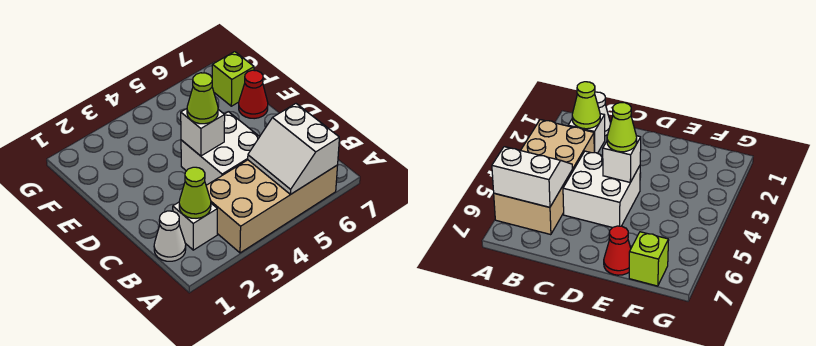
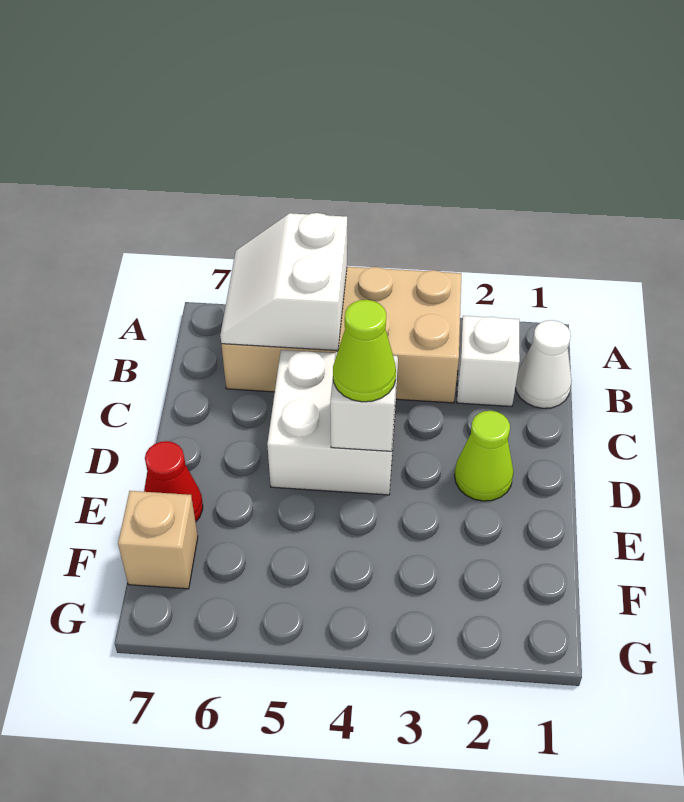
white 2x2 slope [248,104,339,195] -> white 2x2 slope turned to [220,213,347,351]
lime 1x1 cone [179,167,211,218] -> lime 1x1 cone moved to [455,411,514,501]
lime 1x1 brick [212,52,254,106] -> tan 1x1 brick [118,491,198,589]

